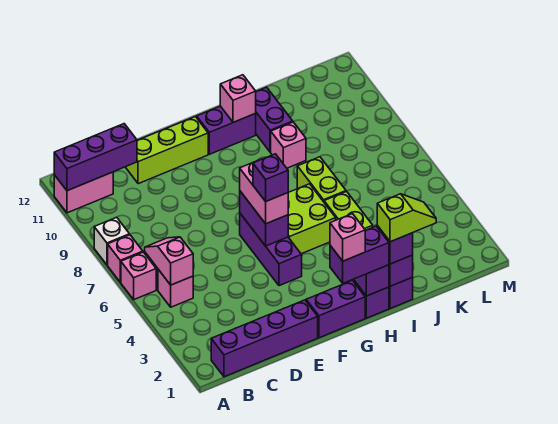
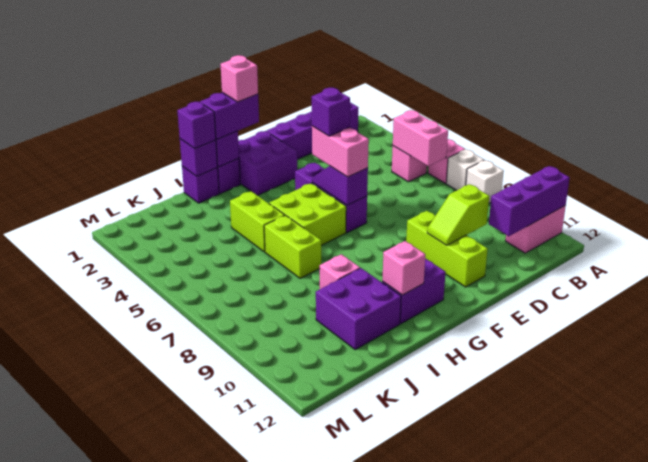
pink 1x1 brick [108,235,143,282] -> white 1x1 brick [446,150,484,190]
pink 1x2 slope [145,237,193,285] -> pink 1x2 brick [393,110,448,166]
lime 1x3 brick [126,117,208,184] -> lime 1x3 brick turned to [406,211,488,287]
purple 1x2 brick [306,280,365,338] -> purple 2x2 brick [238,131,297,195]
purple 1x2 brick [240,191,288,246] -> purple 1x2 slope [312,166,368,205]
lime 1x2 slope [377,194,436,242] -> lime 1x2 slope moved to [427,184,489,245]
purple 1x2 brick [255,87,293,152] -> purple 2x2 brick [316,268,401,350]

